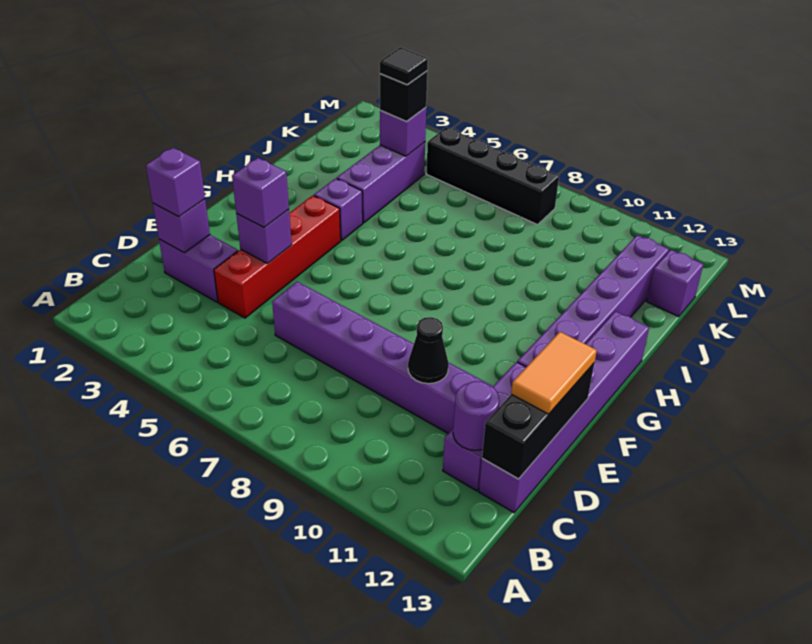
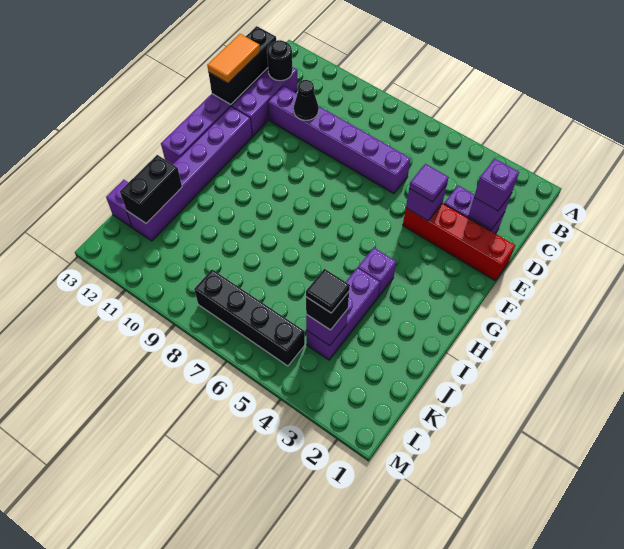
purple 1x1 round brick [453,381,499,450] -> black 1x1 round brick [267,40,292,81]
red 1x4 brick [214,196,341,318] -> red 1x4 brick turned to [403,203,515,280]
purple 1x1 brick [232,158,289,227] -> purple 1x1 tile [409,164,449,202]
none -> black 1x2 brick [120,155,182,223]

